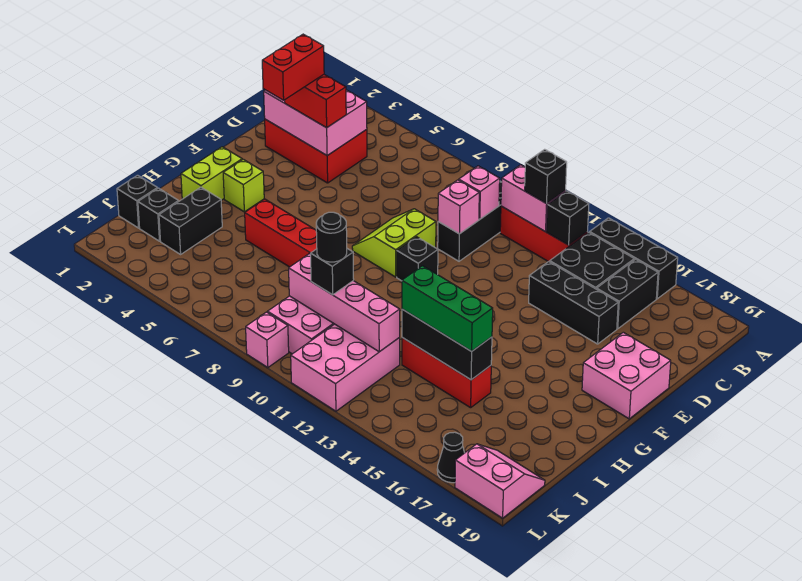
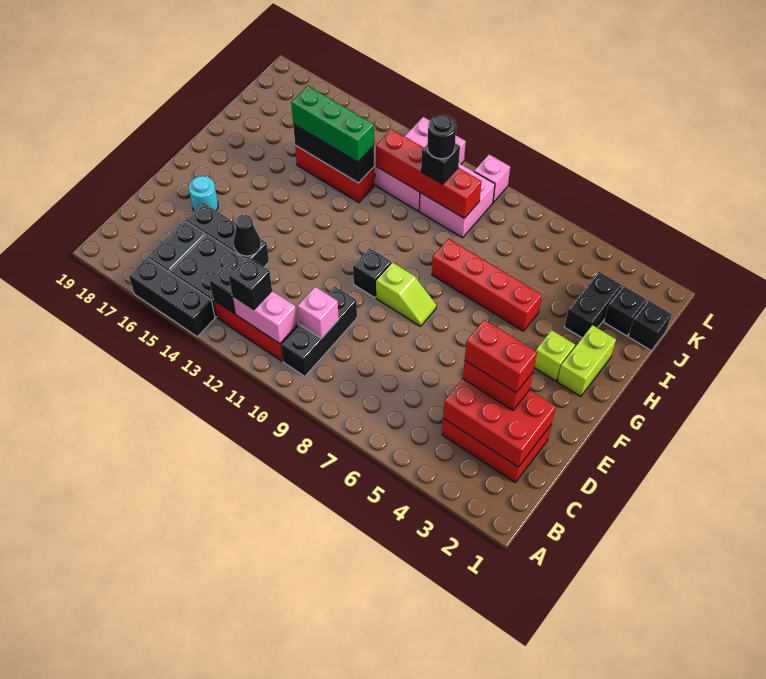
pink 2x3 brick [264,90,367,155] -> red 2x3 brick [443,379,556,467]
red 1x2 brick [262,34,324,100] -> red 1x2 brick turned to [465,320,537,392]
pink 1x1 brick [438,180,479,234] -> none
lime 2x2 slope [352,209,436,277] -> lime 1x2 slope [376,262,437,326]
none -> cyan 1x1 round brick [189,176,218,211]
pink 2x2 brick [582,332,671,419] -> none
pink 1x4 brick [289,254,400,352] -> red 1x4 brick [376,129,482,218]
pink 2x2 slope [455,444,545,518] -> none
black 1x1 cone [437,432,464,483] -> black 1x1 cone moved to [234,215,261,256]

